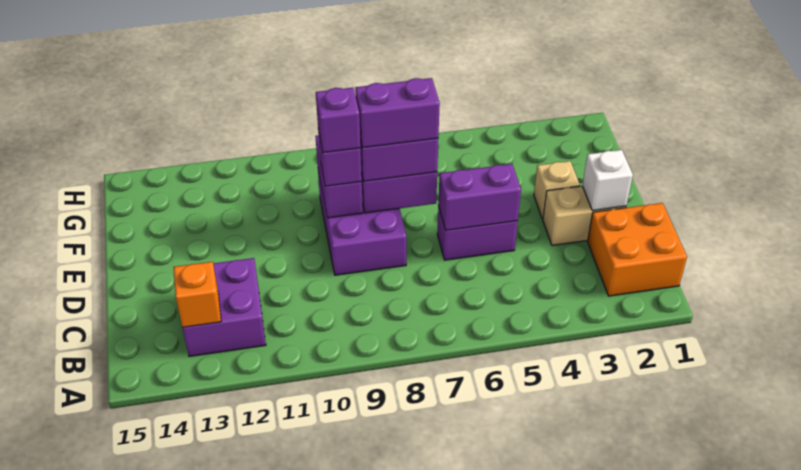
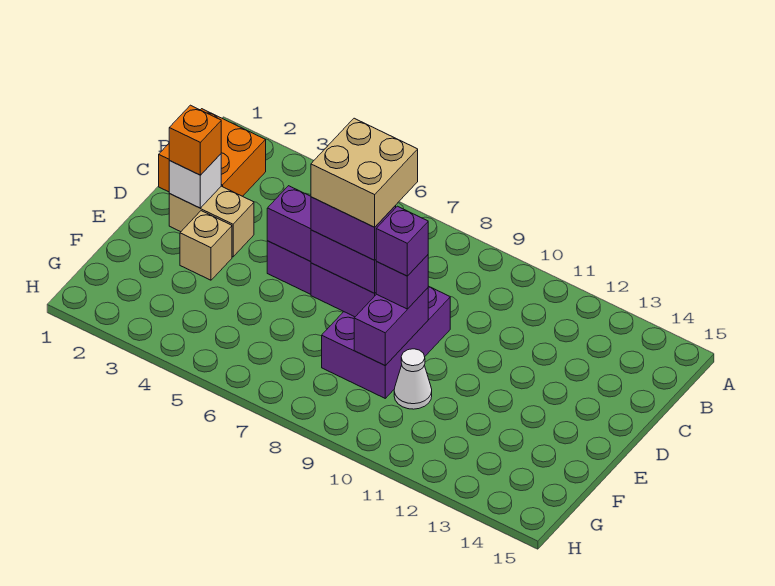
purple 2x2 brick [183,258,266,356] -> none
orange 1x1 brick [174,262,221,327] -> orange 1x1 brick moved to [169,105,221,175]
none -> tan 2x2 brick [311,118,418,227]
none -> white 1x1 cone [394,349,432,409]

